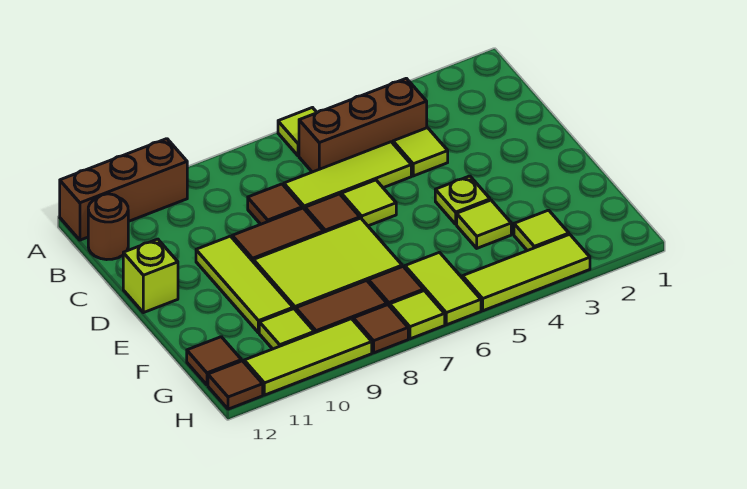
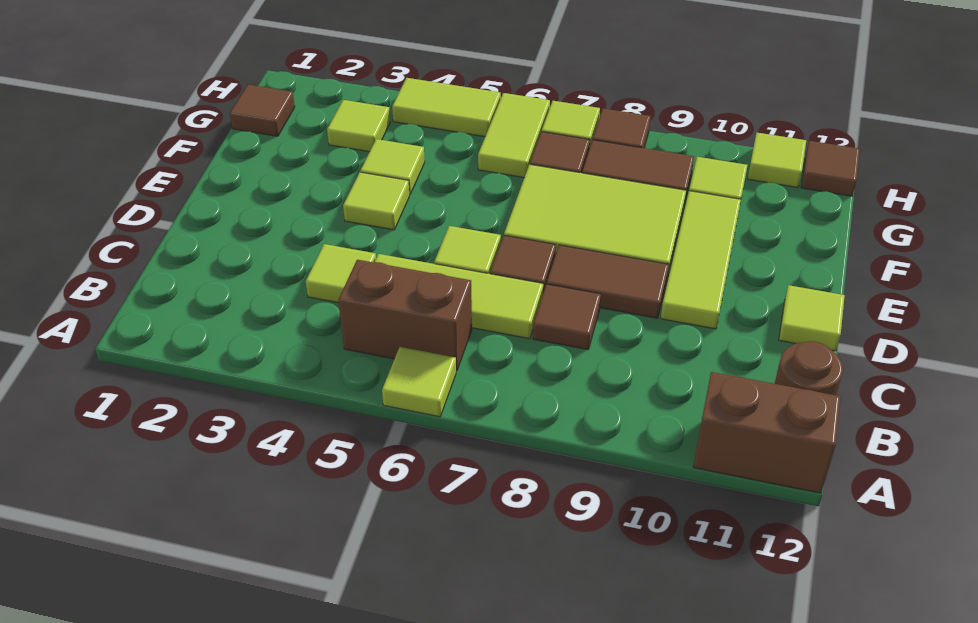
brown 1x3 brick [60,139,187,240] -> brown 1x2 brick [693,372,841,493]
brown 1x3 brick [299,78,427,172] -> brown 1x2 brick [338,260,472,371]
lime 1x1 brick [123,239,178,313] -> lime 1x1 tile [779,285,845,351]
lime 1x1 plate [435,176,490,224] -> lime 1x1 tile [343,172,410,230]
brown 1x1 tile [187,337,242,385] -> brown 1x1 tile moved to [230,85,295,136]
lime 1x3 tile [463,234,590,311] -> lime 1x2 tile [392,78,501,137]
lime 1x3 tile [244,319,372,395] -> lime 1x1 tile [748,133,806,187]

